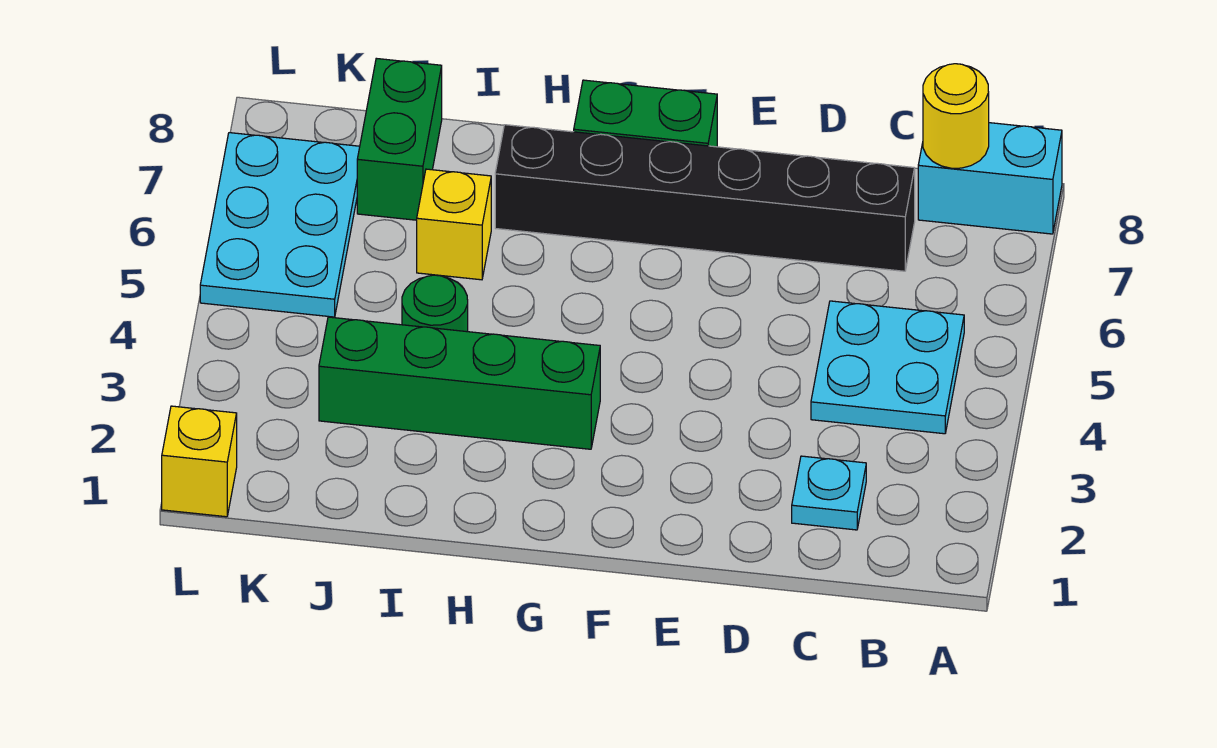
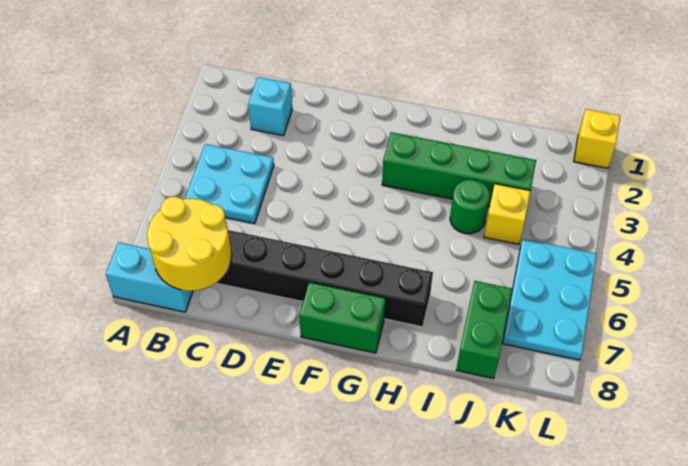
yellow 1x1 round brick [923,64,989,168] -> yellow 2x2 round brick [147,197,232,291]
cyan 1x1 plate [792,456,866,530] -> cyan 1x1 brick [248,77,292,136]
yellow 1x1 brick [417,169,491,280] -> yellow 1x1 brick moved to [484,184,530,244]

